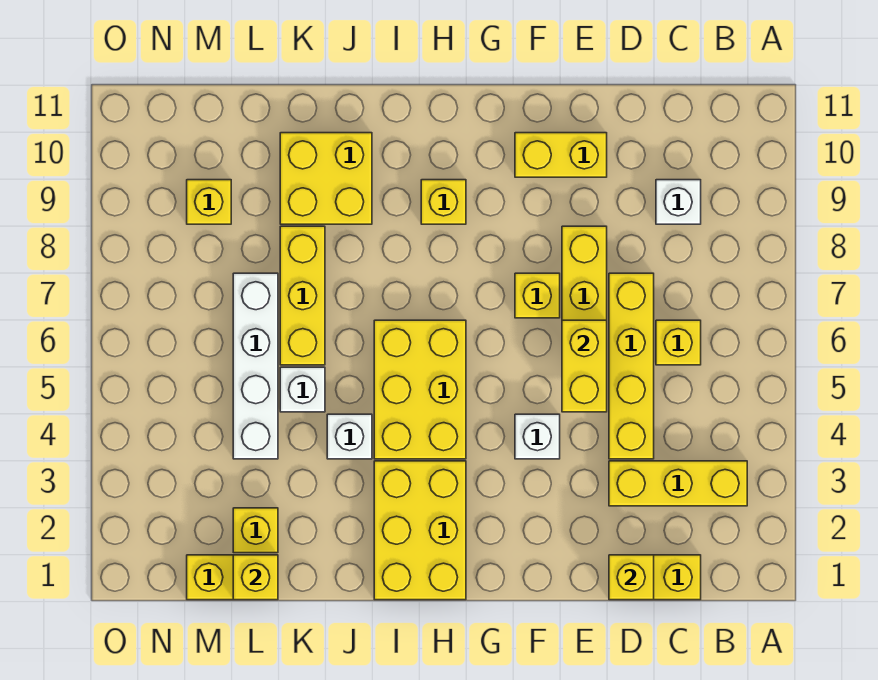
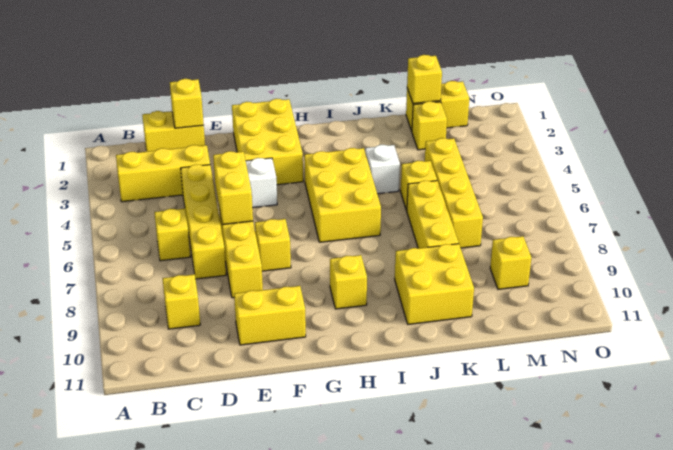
white 1x1 brick [656,180,701,224] -> yellow 1x1 brick [163,274,200,329]
yellow 2x3 brick [374,461,466,600] -> yellow 2x3 brick moved to [232,99,303,185]
white 1x1 brick [280,367,325,412] -> yellow 1x1 brick [401,161,437,211]
white 1x4 brick [233,273,278,459] -> yellow 1x4 brick [425,138,483,248]

